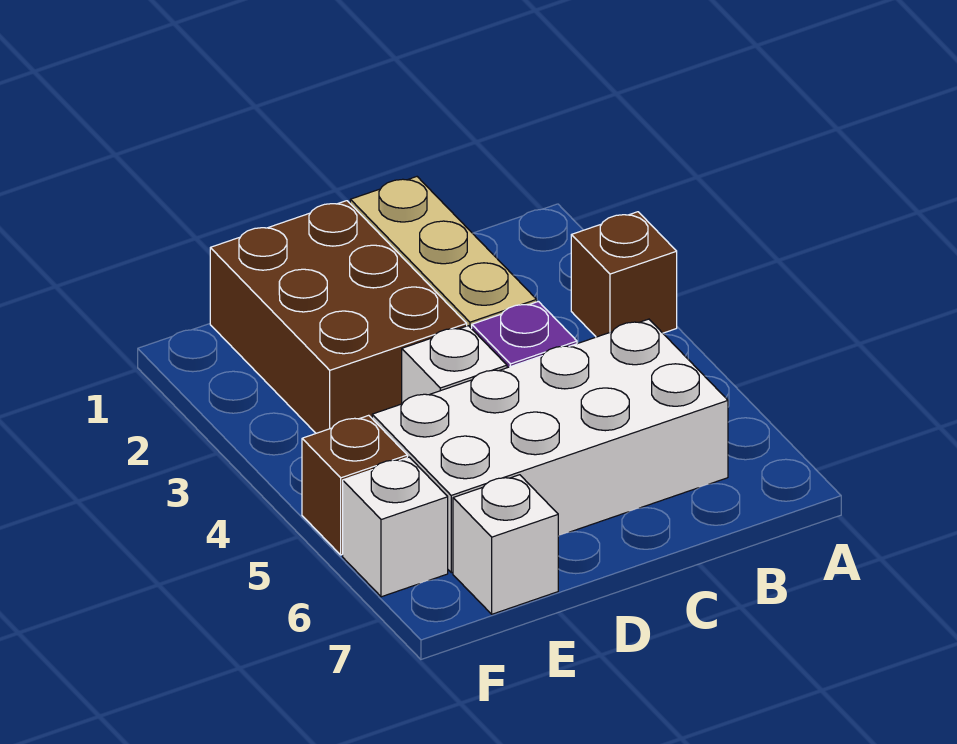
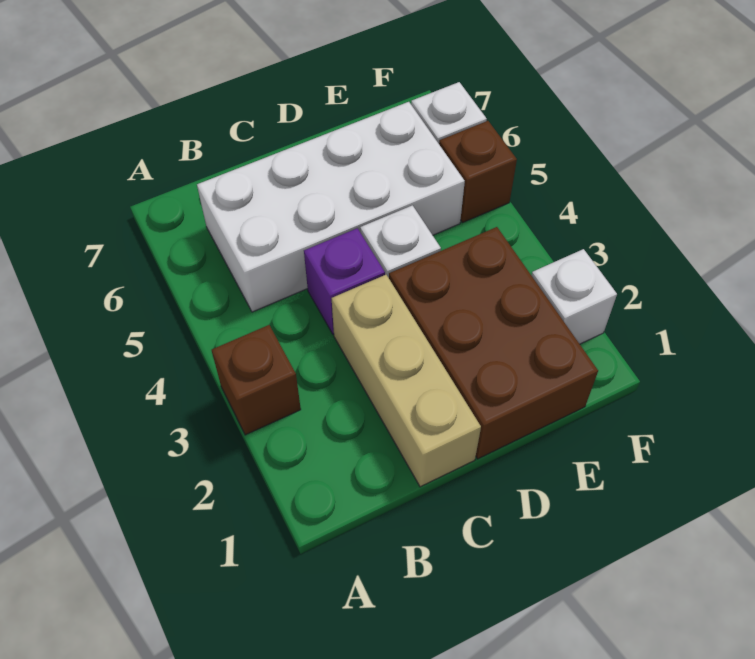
white 1x1 brick [453,475,558,614] -> white 1x1 brick moved to [531,249,617,344]

